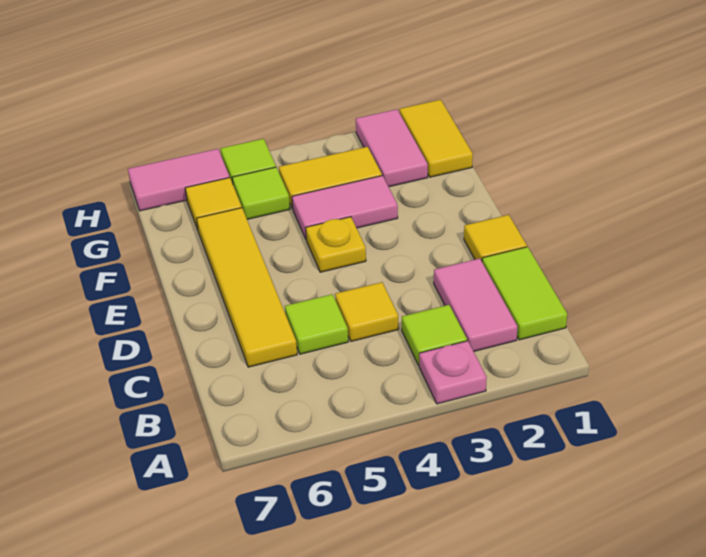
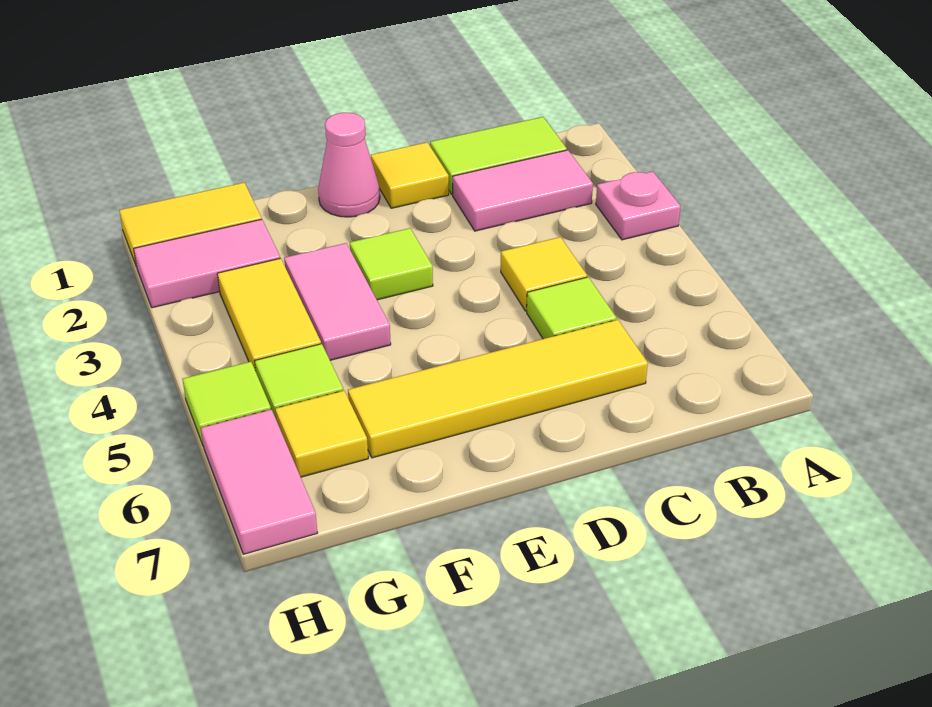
lime 1x1 tile [402,305,467,365] -> lime 1x1 tile moved to [350,228,433,300]
none -> pink 1x1 cone [318,113,380,217]
yellow 1x1 plate [306,217,366,272] -> none

